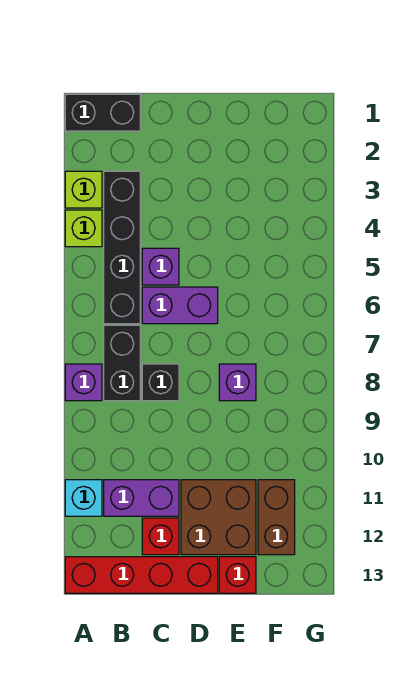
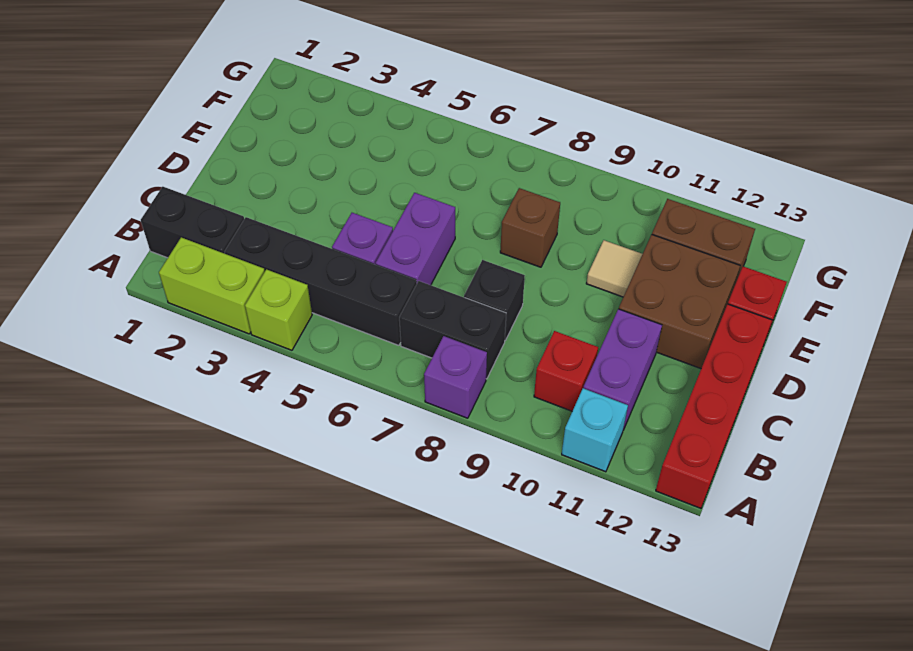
black 1x2 brick [65,94,140,131] -> black 1x2 brick turned to [141,187,244,258]
lime 1x1 brick [65,171,102,208] -> lime 1x2 brick [159,237,265,334]
red 1x1 brick [142,518,179,555] -> red 1x1 brick moved to [534,331,598,411]
purple 1x1 brick [219,364,256,401] -> brown 1x1 brick [500,188,560,267]
none -> tan 1x1 tile [586,240,642,297]

